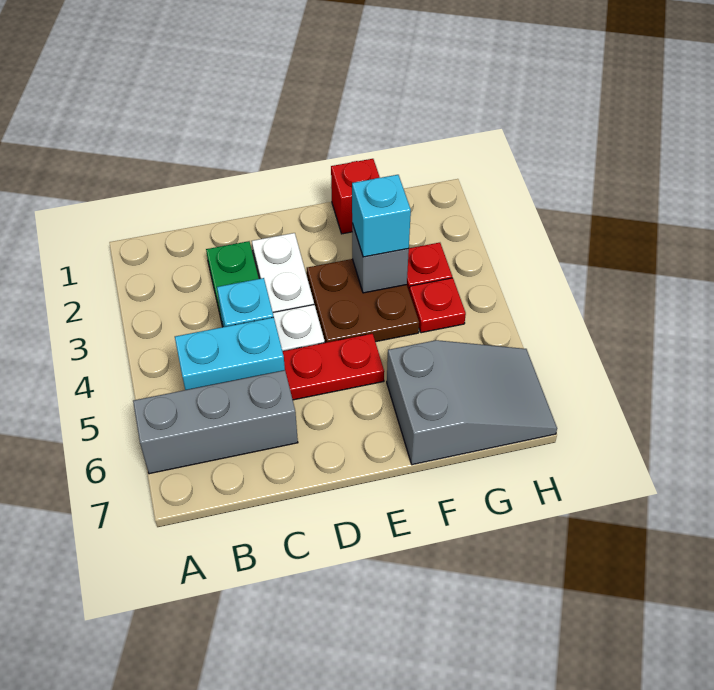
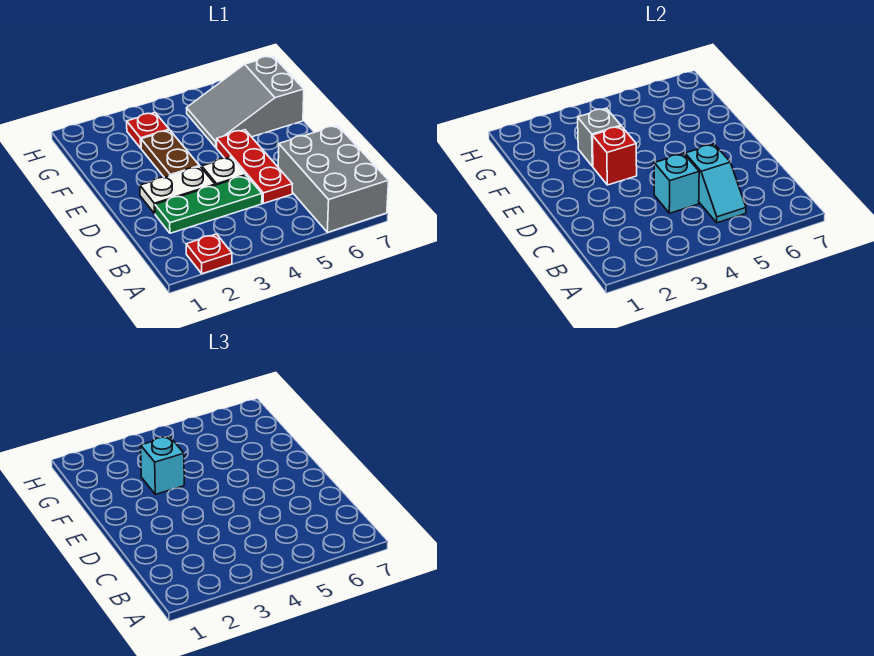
grey 1x3 brick [133,370,298,474] -> grey 2x3 brick [278,125,389,232]
cyan 1x2 brick [175,317,285,390] -> cyan 1x2 slope [685,144,746,223]
brown 2x2 plate [307,259,419,343] -> brown 1x2 plate [141,130,200,178]
red 1x1 brick [331,159,380,234] -> red 1x1 brick moved to [592,126,637,185]
grey 2x3 slope [387,340,557,465] -> grey 2x3 slope turned to [187,56,304,148]
red 1x1 plate [409,278,466,333] -> red 1x1 plate moved to [186,234,232,274]

